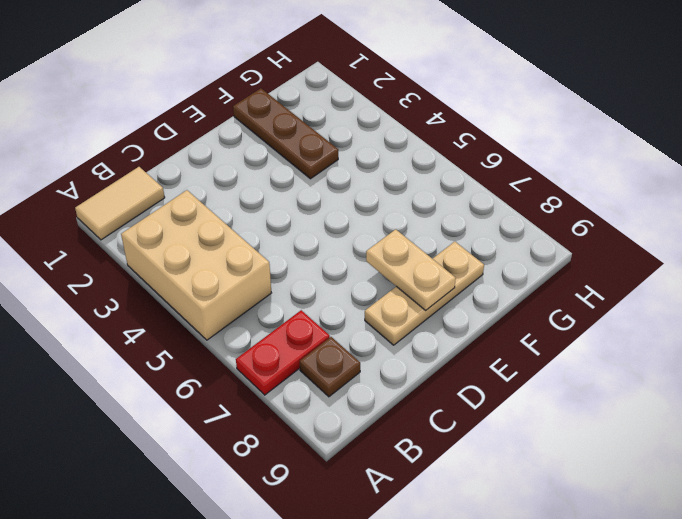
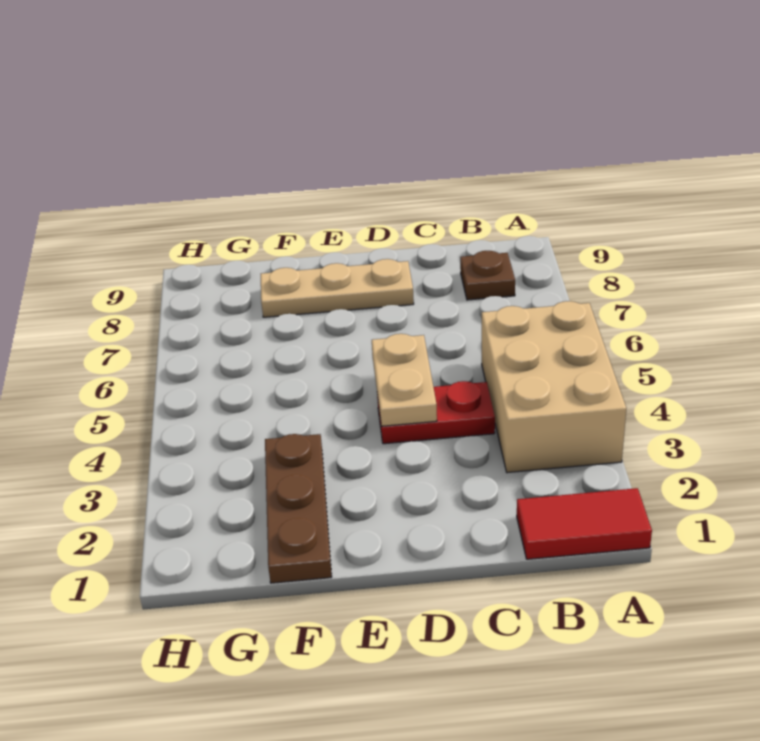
tan 1x2 tile [75,167,165,240] -> red 1x2 tile [517,488,652,559]
red 1x2 plate [236,310,330,395] -> red 1x2 plate moved to [377,381,495,444]
tan 1x2 plate [366,229,456,311] -> tan 1x2 plate moved to [372,334,437,426]

